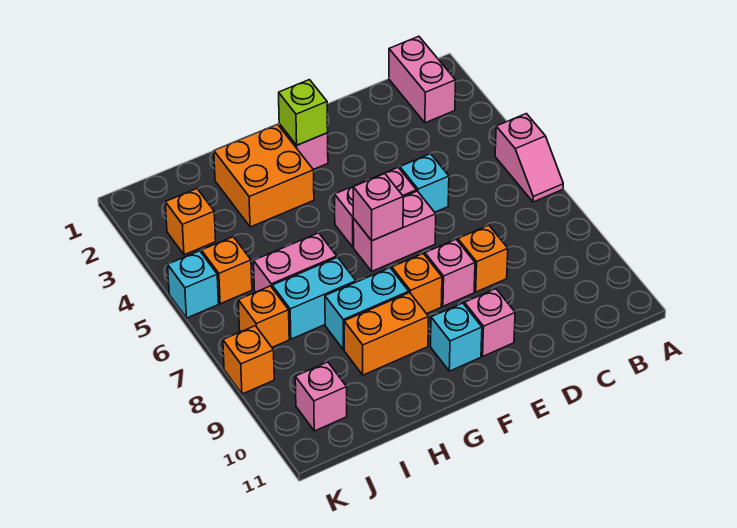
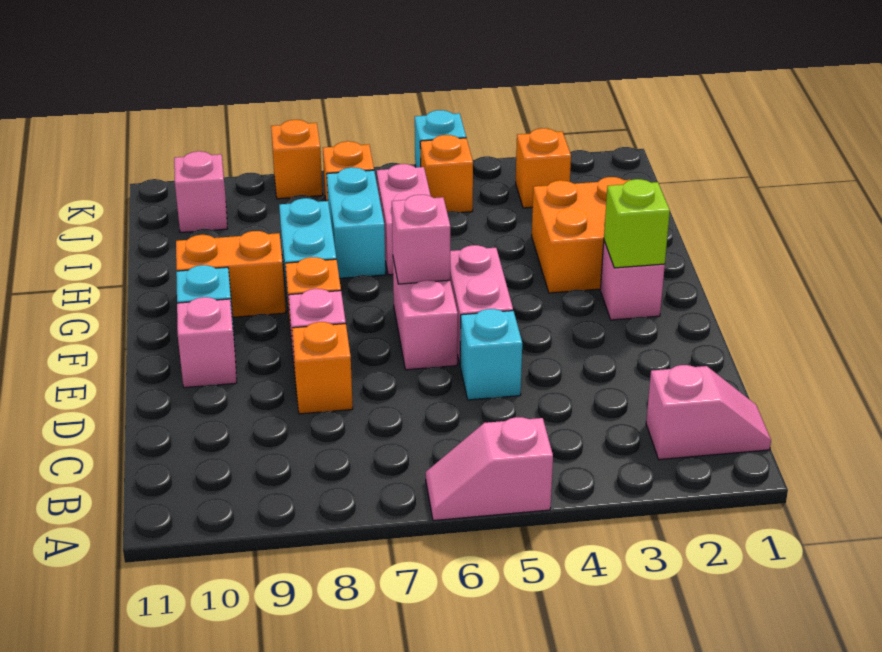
pink 1x2 brick [389,36,456,123] -> pink 1x2 slope [646,365,771,460]
orange 1x2 brick [344,293,429,375] -> orange 1x2 brick turned to [176,231,286,317]

